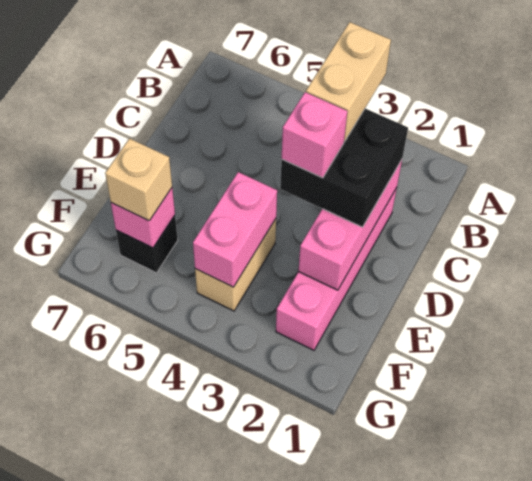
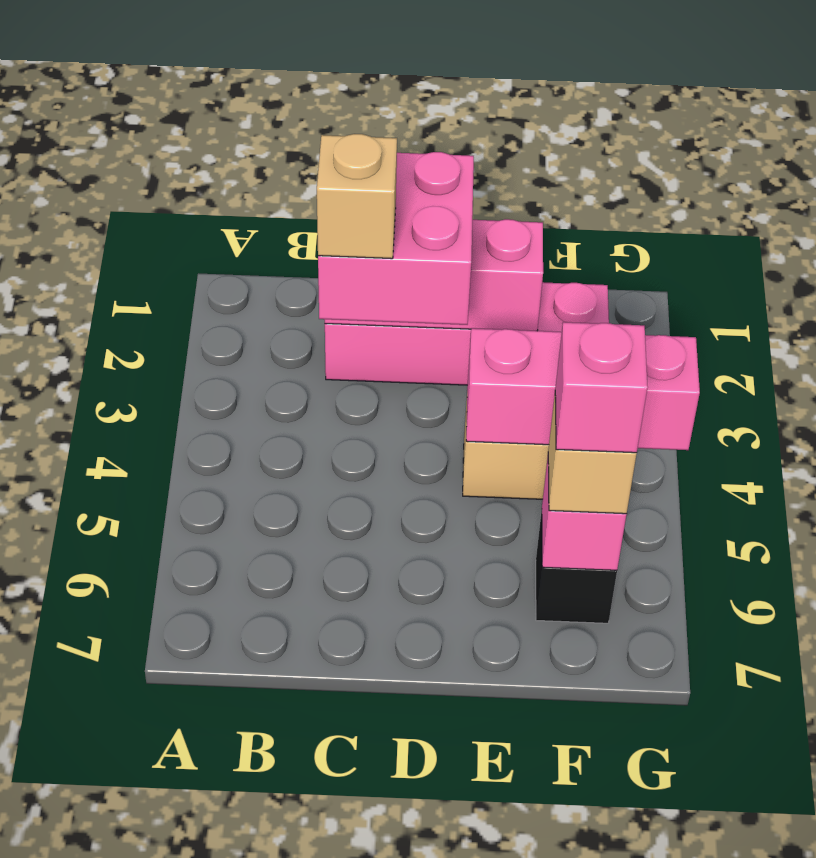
tan 1x2 brick [306,22,391,141] -> tan 1x1 brick [317,134,397,259]
black 2x2 brick [280,109,408,227] -> pink 2x2 brick [318,152,474,325]
pink 1x1 brick [282,92,347,178] -> pink 1x1 brick moved to [555,322,648,453]
pink 1x2 brick [193,172,277,287] -> pink 1x3 brick [466,328,700,450]

